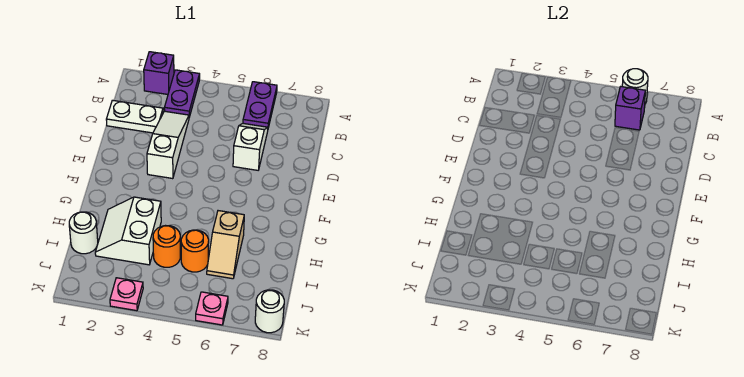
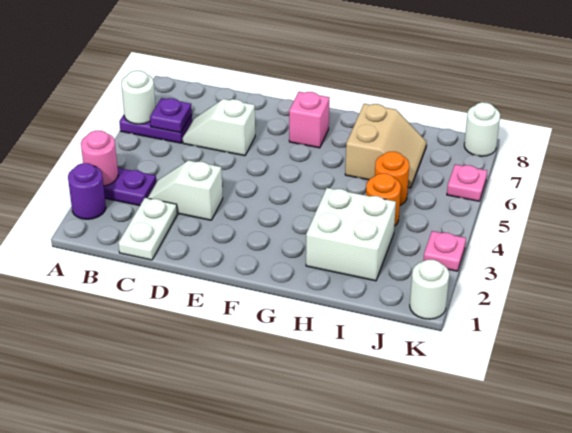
purple 1x1 brick [144,52,174,94] -> purple 1x1 round brick [68,163,106,219]
none -> pink 1x1 round brick [81,131,118,186]
purple 1x1 brick [615,87,645,130] -> purple 1x1 plate [150,98,192,133]
white 1x3 slope [147,111,189,179] -> white 1x2 slope [148,160,223,220]
none -> pink 1x1 brick [289,92,329,148]
white 2x2 slope [95,197,161,265] -> white 2x2 brick [306,188,396,281]
tan 1x2 slope [207,211,244,279] -> tan 2x2 slope [345,104,427,188]
white 1x1 round brick [69,212,98,254] -> white 1x1 round brick moved to [410,260,449,319]

